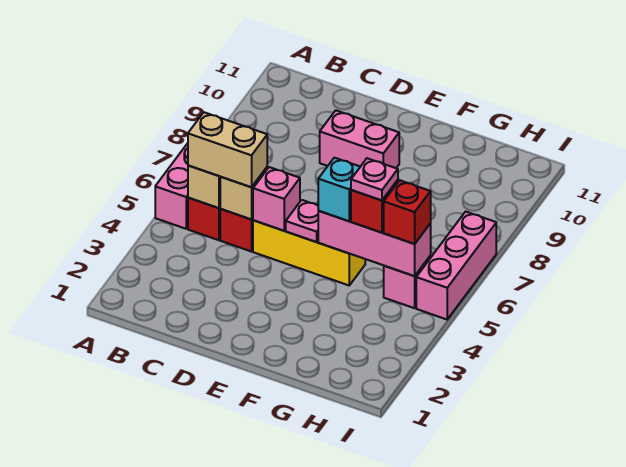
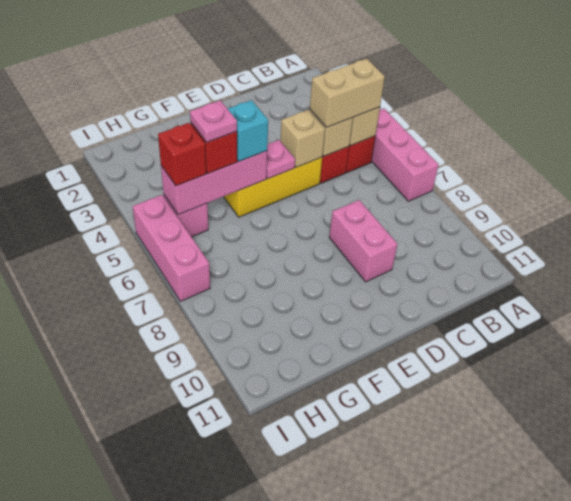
pink 1x1 brick [253,167,300,231] -> tan 1x1 brick [280,110,325,167]
pink 1x2 brick [320,110,399,168] -> pink 1x2 brick turned to [329,200,397,282]

